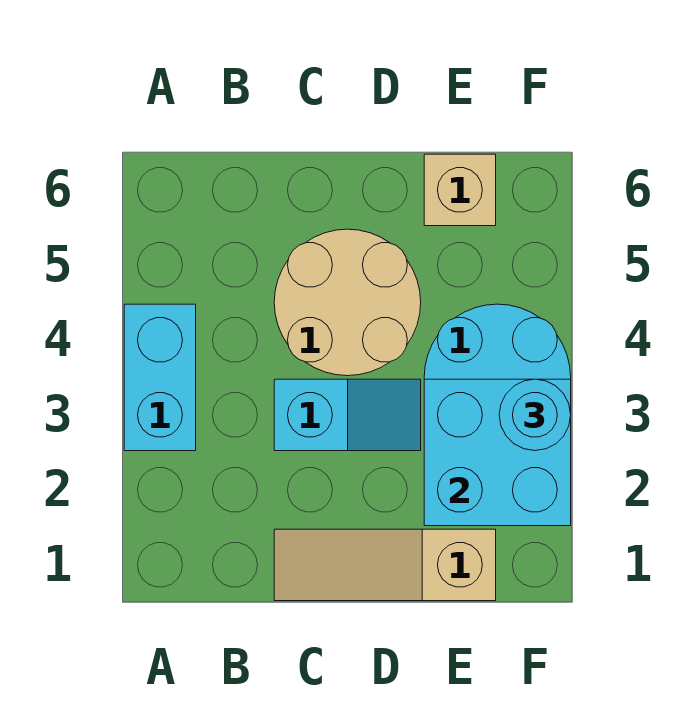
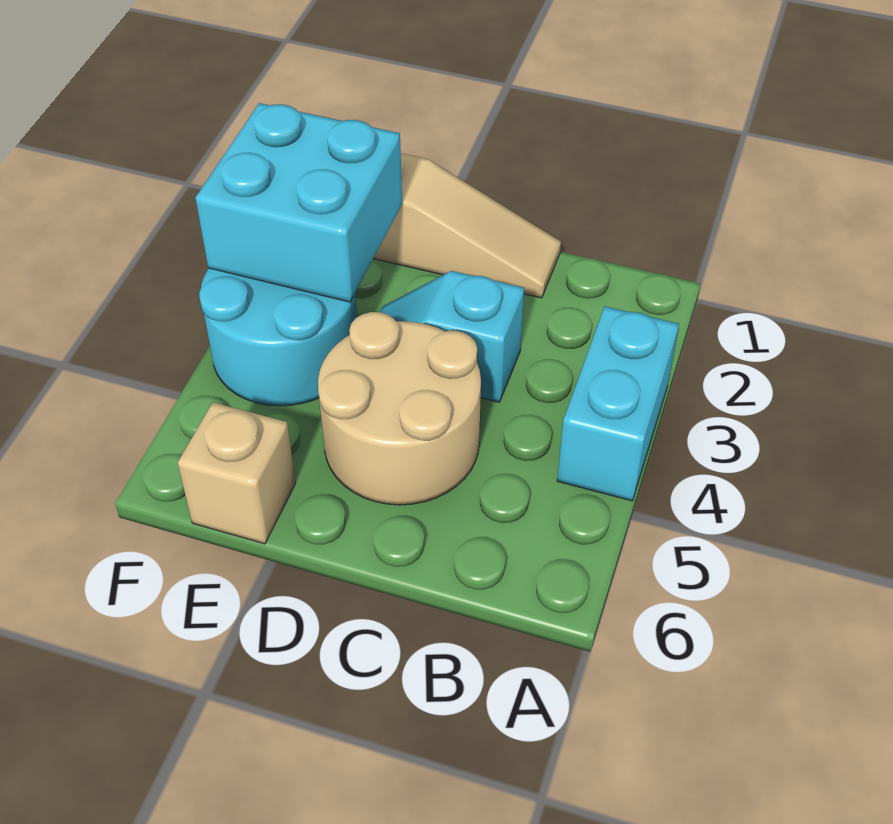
cyan 1x1 round brick [499,379,571,451] -> none

